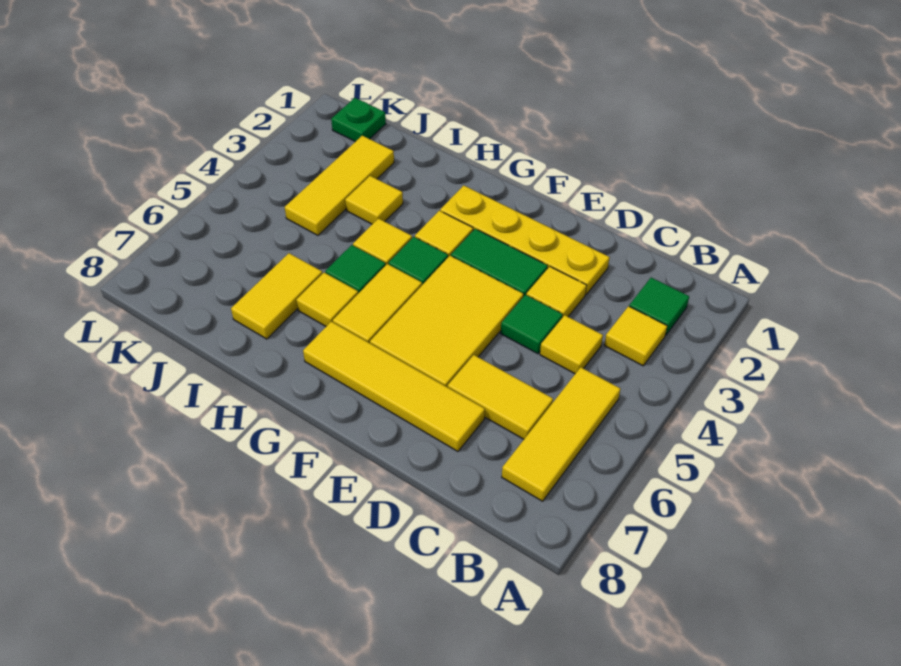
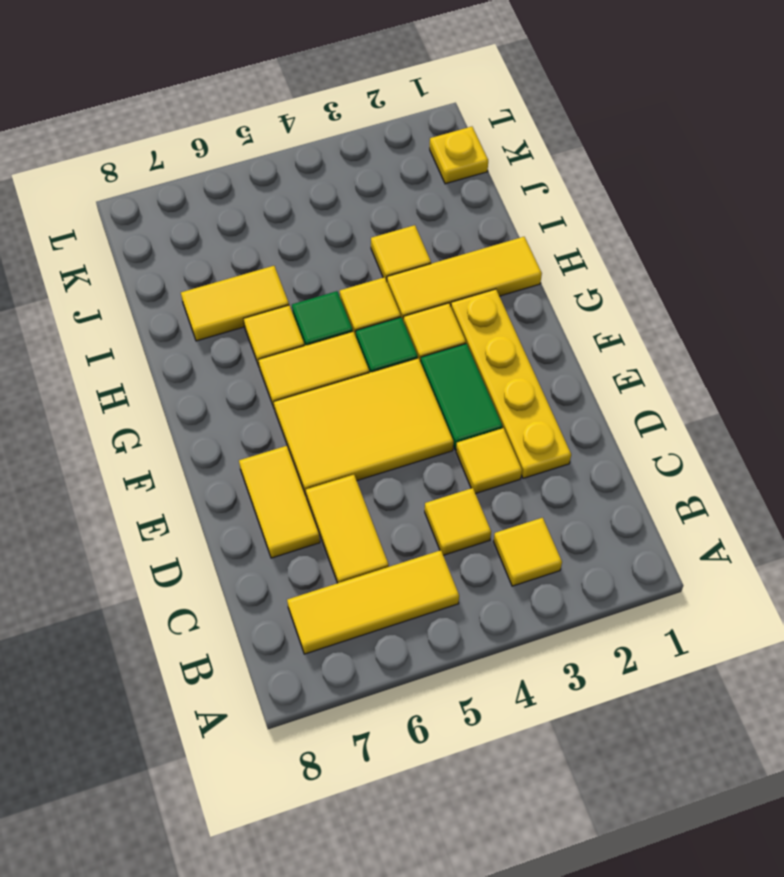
green 1x1 tile [629,278,689,335] -> none
green 1x1 tile [501,295,563,354] -> none
yellow 1x4 tile [303,322,485,451] -> yellow 1x2 tile [239,446,320,558]
yellow 1x3 tile [285,136,394,235] -> yellow 1x3 tile moved to [387,237,542,321]
green 1x1 plate [331,98,386,142] -> yellow 1x1 plate [430,127,488,184]

